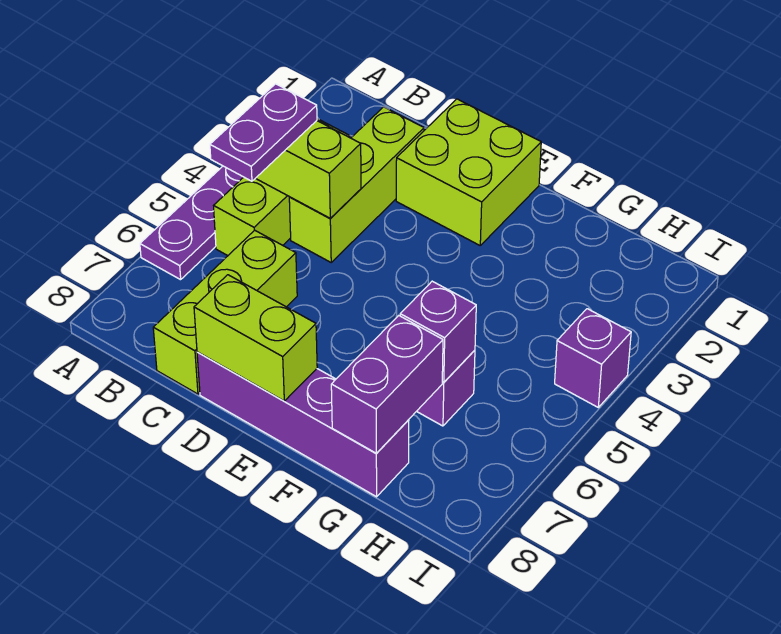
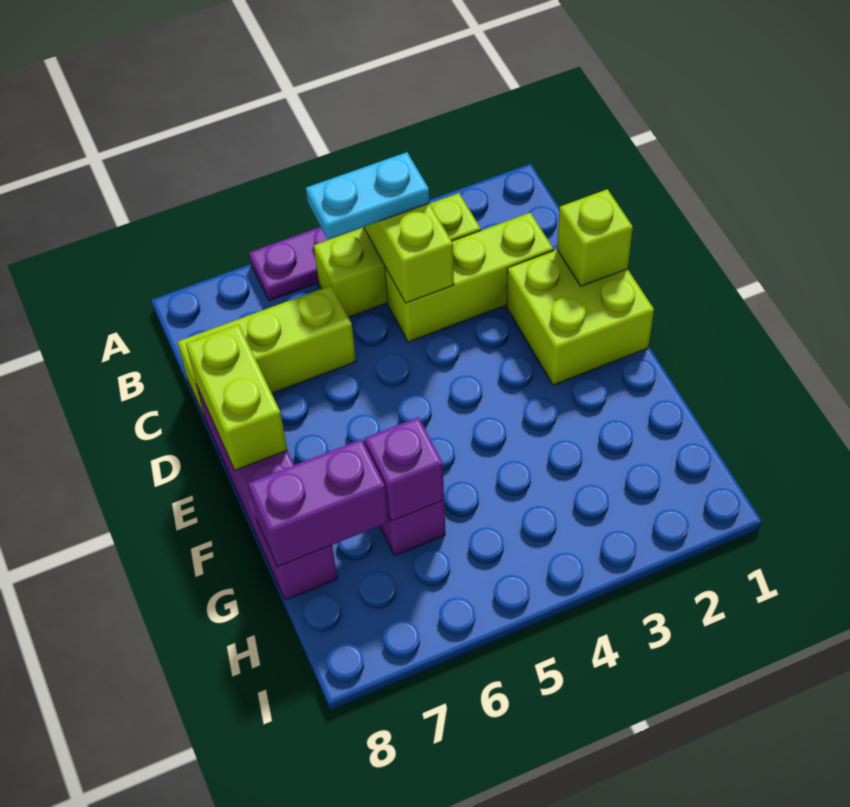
purple 1x2 plate [210,84,317,181] -> cyan 1x2 plate [306,152,430,240]
none -> lime 1x1 brick [557,189,633,286]
purple 1x1 brick [555,309,631,407] -> none

